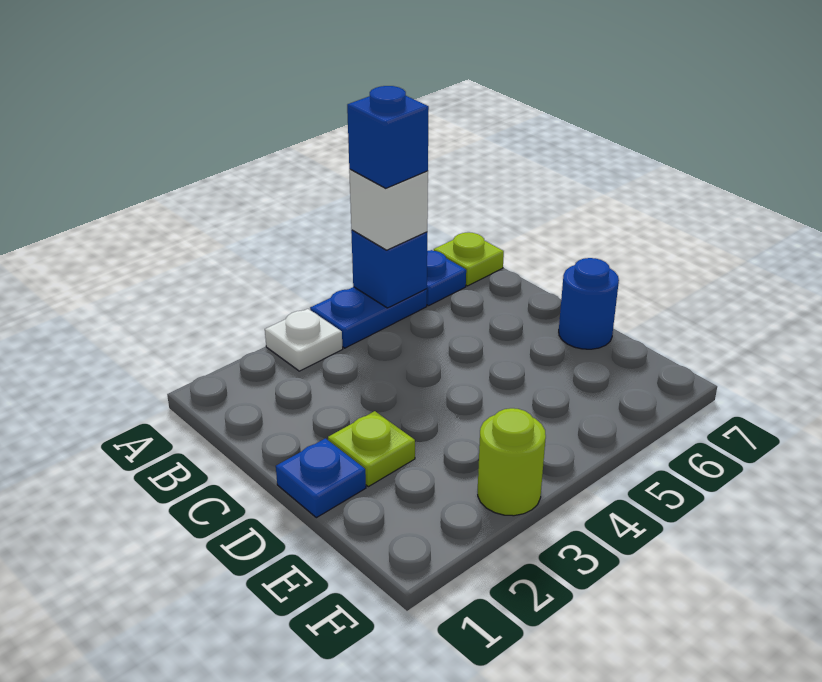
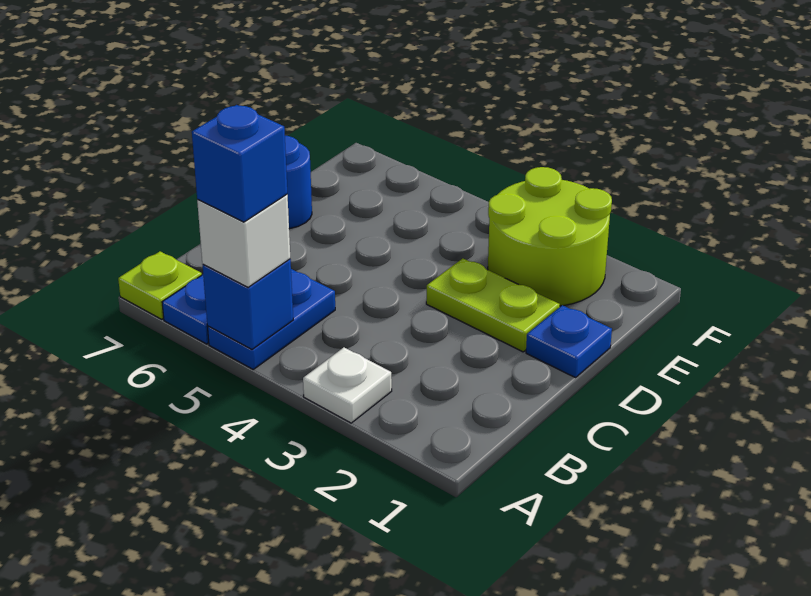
blue 1x2 plate [310,287,427,348] -> blue 1x2 plate turned to [207,269,335,369]
lime 1x1 plate [328,411,415,487] -> lime 1x2 plate [426,258,560,352]
lime 1x1 round brick [478,408,546,516] -> lime 2x2 round brick [488,167,612,306]

